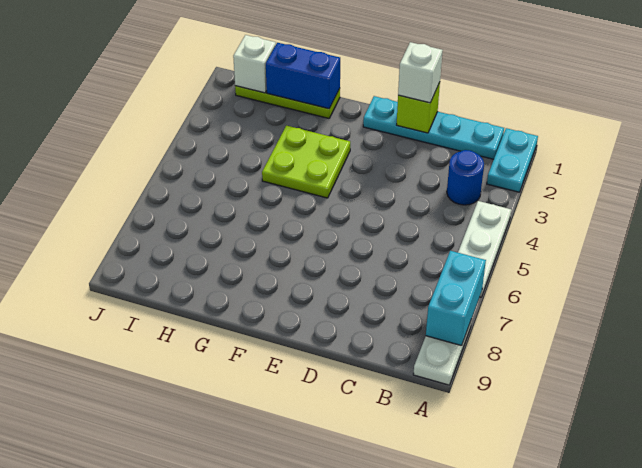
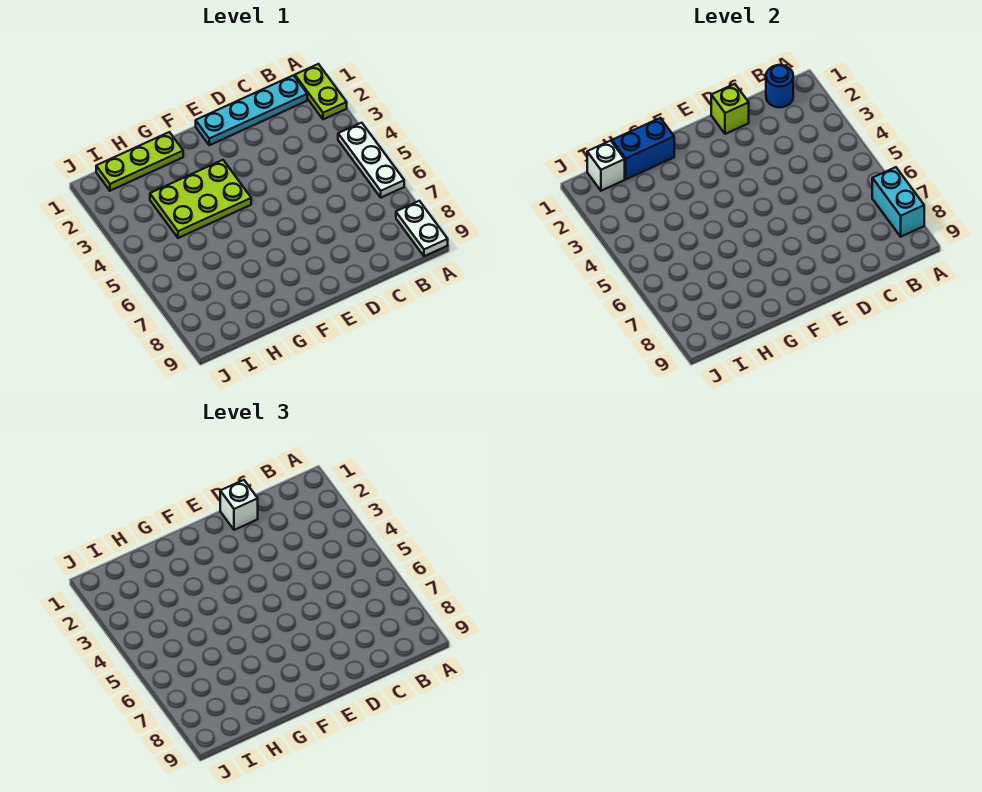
cyan 1x2 plate [487,128,538,192] -> lime 1x2 plate [295,64,347,119]
blue 1x1 round brick [447,150,484,205] -> blue 1x1 round brick moved to [766,65,793,107]
lime 2x2 plate [262,126,350,198] -> lime 2x3 plate [150,160,251,238]

